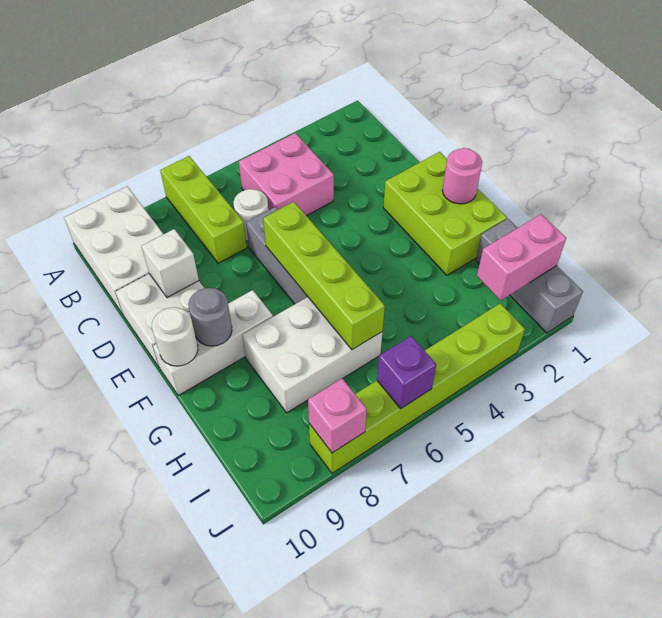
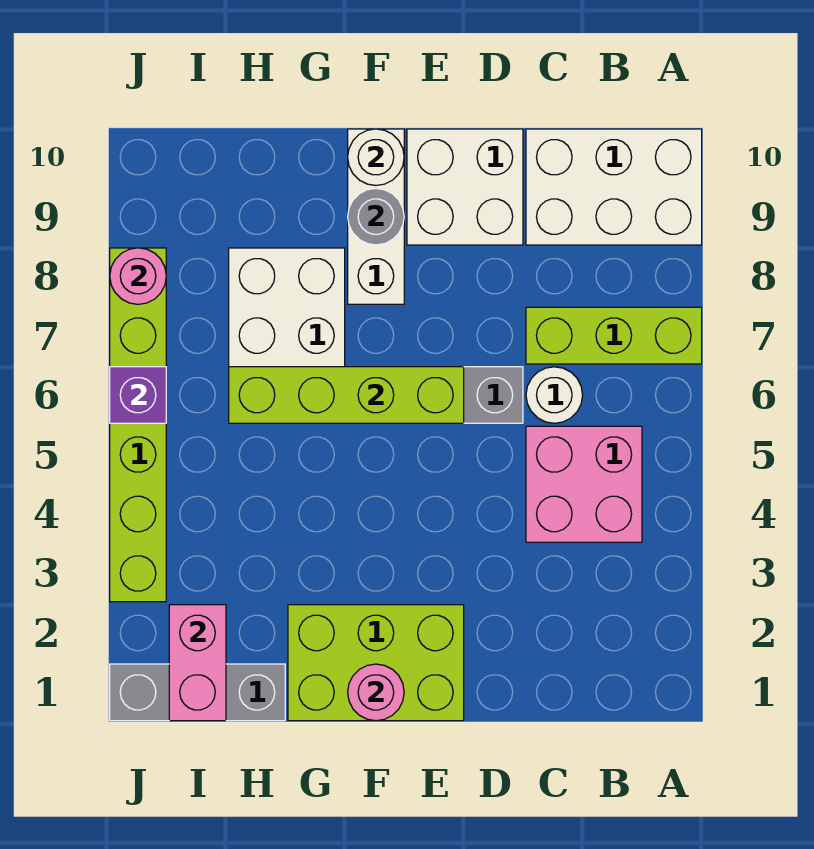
white 1x1 brick [142,229,199,298] -> none
pink 1x1 brick [308,379,367,453] -> pink 1x1 round brick [110,248,166,304]

